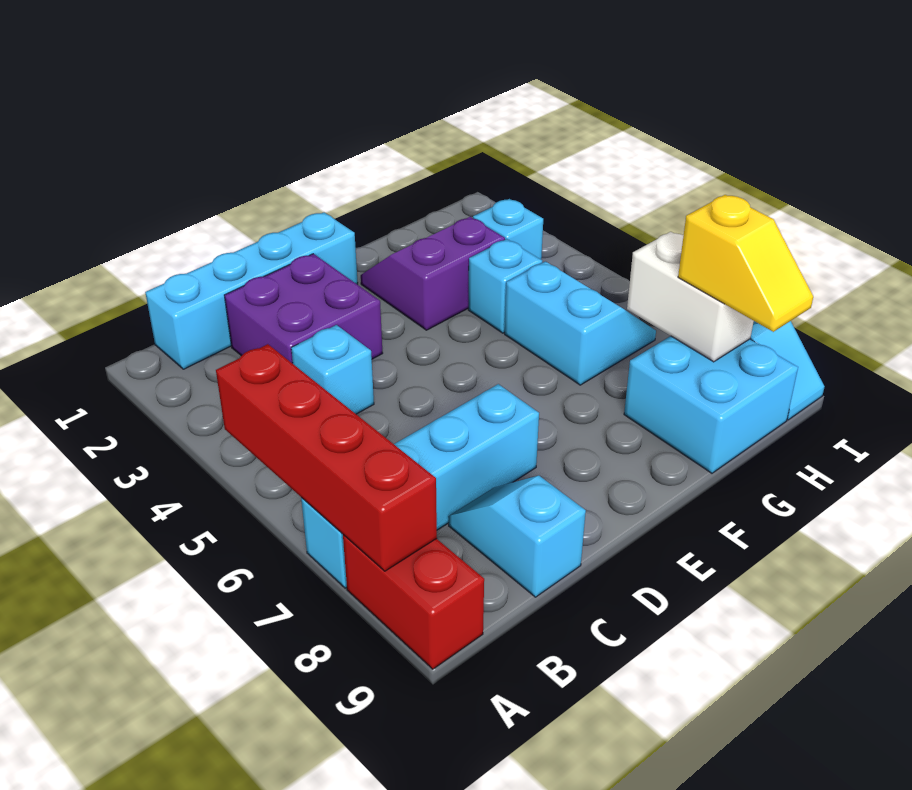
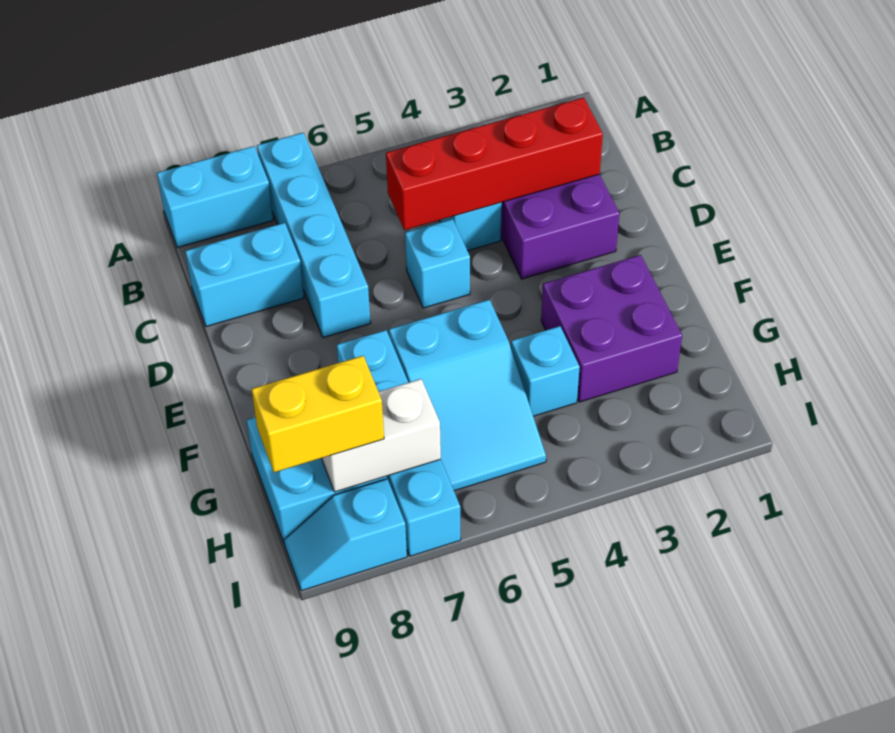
red 1x4 brick [216,344,437,571] -> red 1x4 brick moved to [386,97,603,230]
red 1x2 brick [343,535,484,669] -> cyan 1x2 brick [157,146,273,248]
cyan 1x4 brick [145,212,358,369] -> cyan 1x4 brick moved to [337,330,461,556]
cyan 1x2 slope [448,476,586,597] -> cyan 1x2 brick [185,223,304,326]
purple 2x2 slope [361,217,505,330] -> purple 2x2 brick [541,255,682,402]
cyan 2x2 slope [505,261,656,385] -> cyan 2x3 slope [389,300,546,491]
cyan 1x1 brick [473,199,543,259] -> cyan 1x1 brick moved to [405,219,470,308]
yellow 1x2 slope [678,195,813,332] -> yellow 1x2 brick [252,356,384,472]

